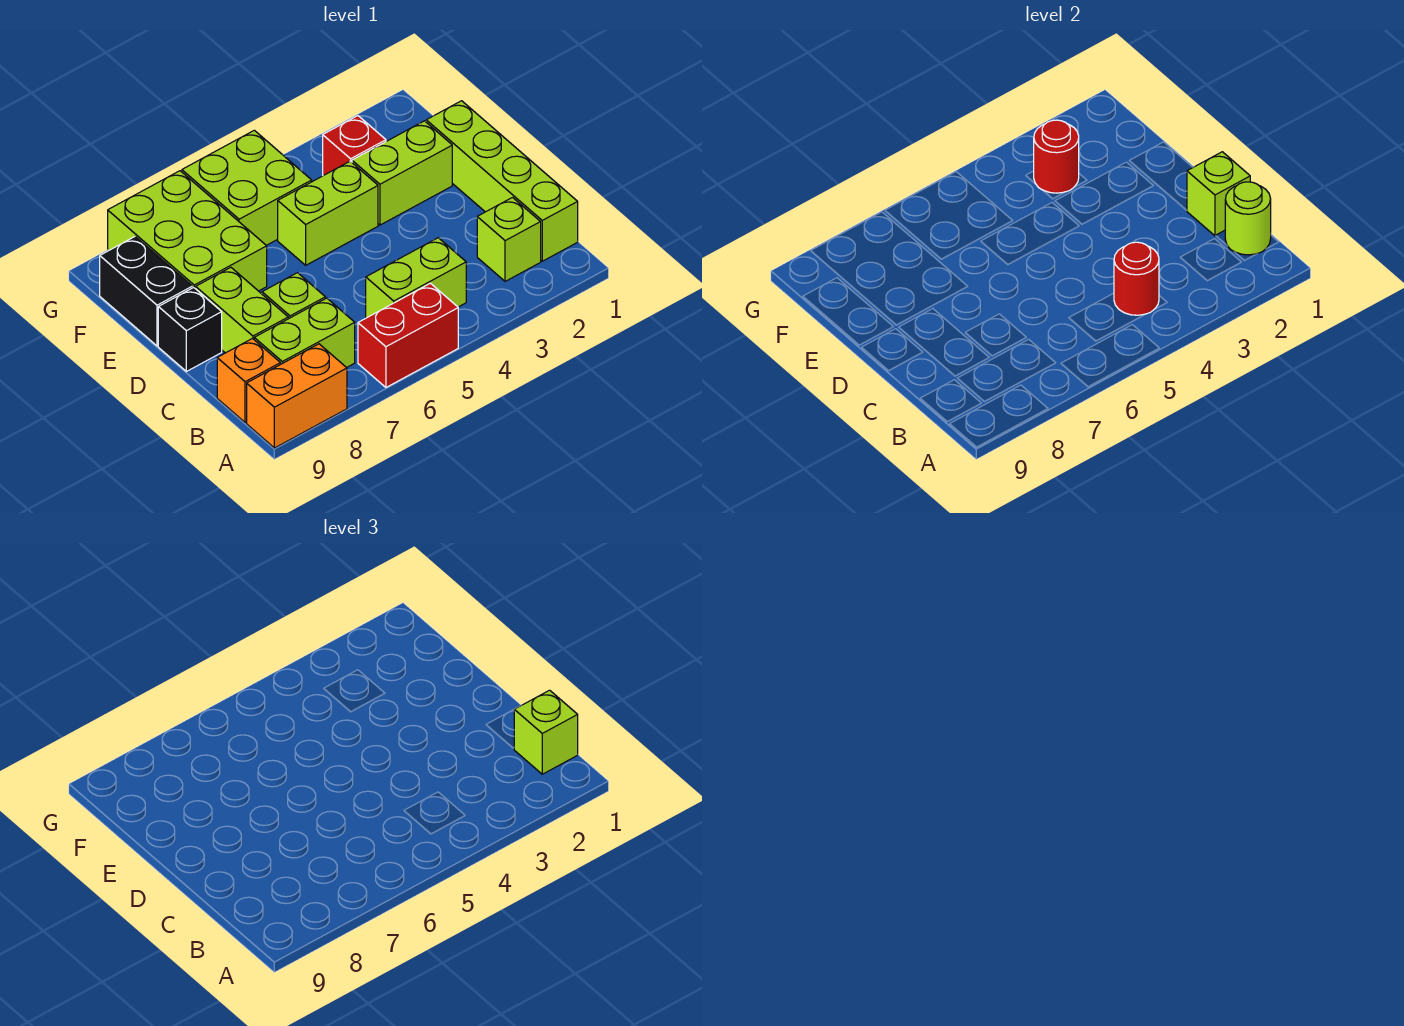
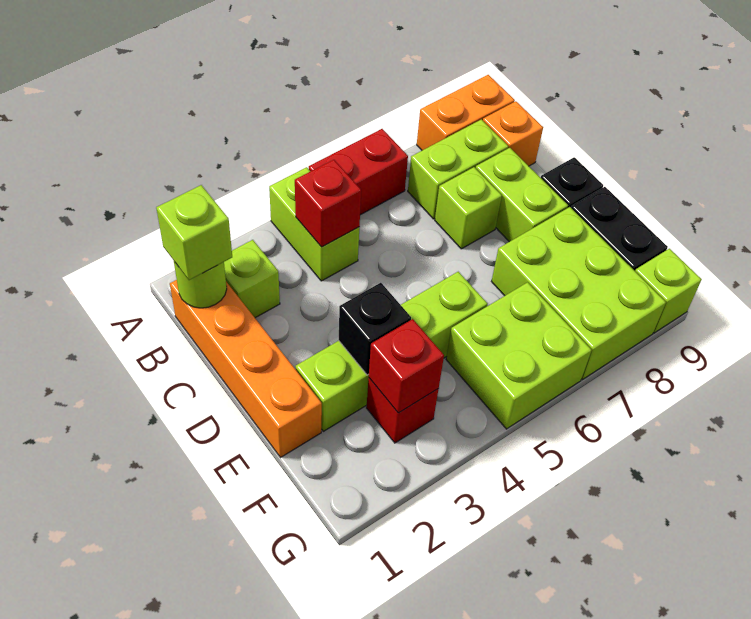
lime 1x4 brick [426,101,578,261] -> orange 1x4 brick [170,280,322,457]
lime 1x2 brick [366,238,466,318] -> lime 1x2 brick turned to [269,167,359,281]
red 1x1 round brick [1114,242,1159,315] -> red 1x1 brick [295,160,361,247]
lime 1x1 brick [1187,152,1250,236] -> lime 1x1 brick moved to [635,249,702,333]
none -> black 1x1 brick [339,283,411,375]
red 1x1 round brick [1034,120,1079,193] -> red 1x1 brick [368,319,444,413]

